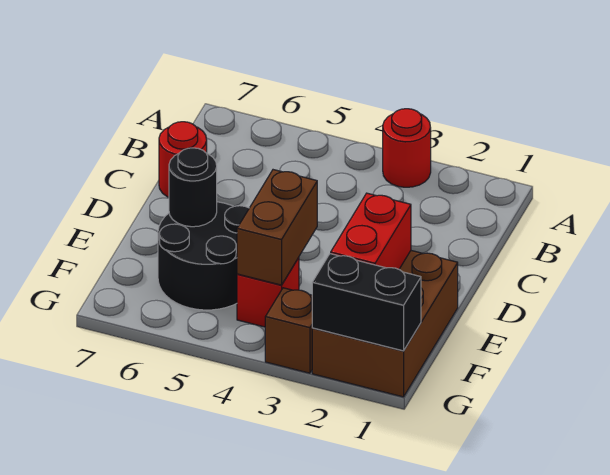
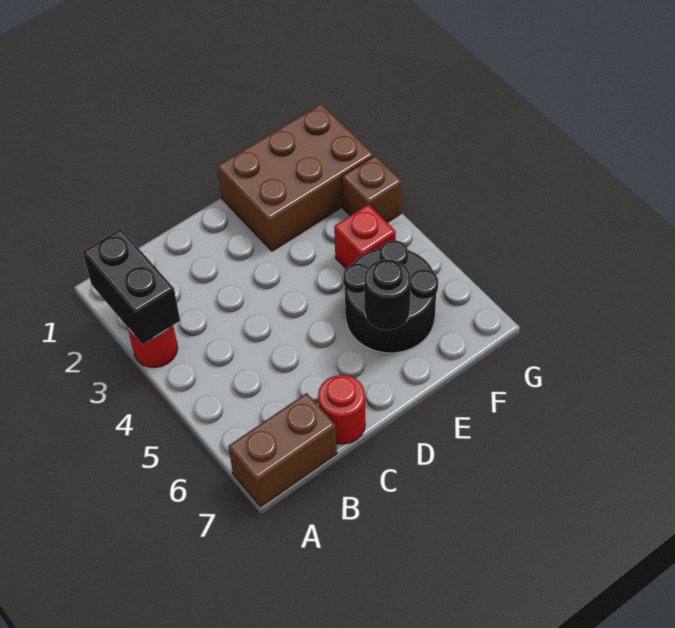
red 1x2 brick [331,193,411,269] -> none
brown 1x2 brick [237,170,317,285] -> brown 1x2 brick moved to [228,393,337,507]
black 1x2 brick [312,254,421,351] -> black 1x2 brick moved to [83,229,180,344]

